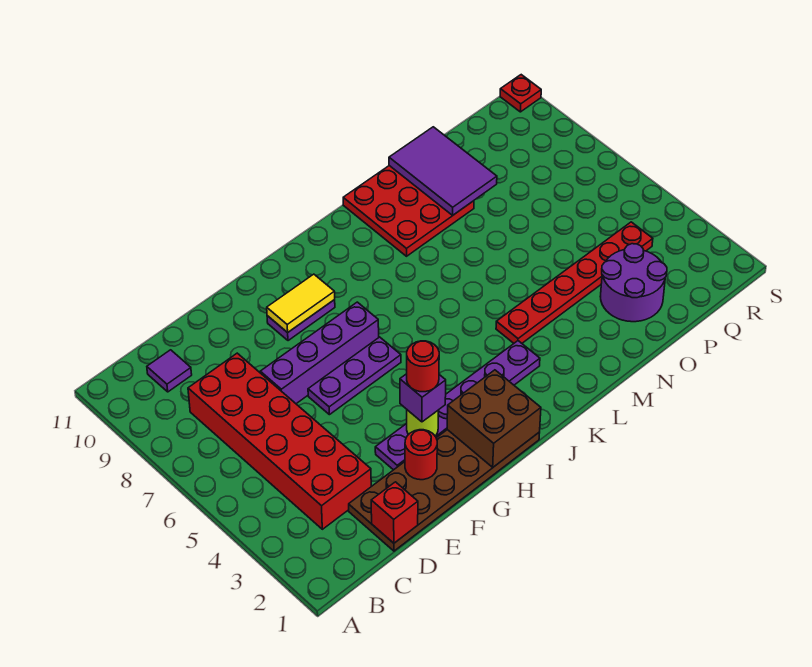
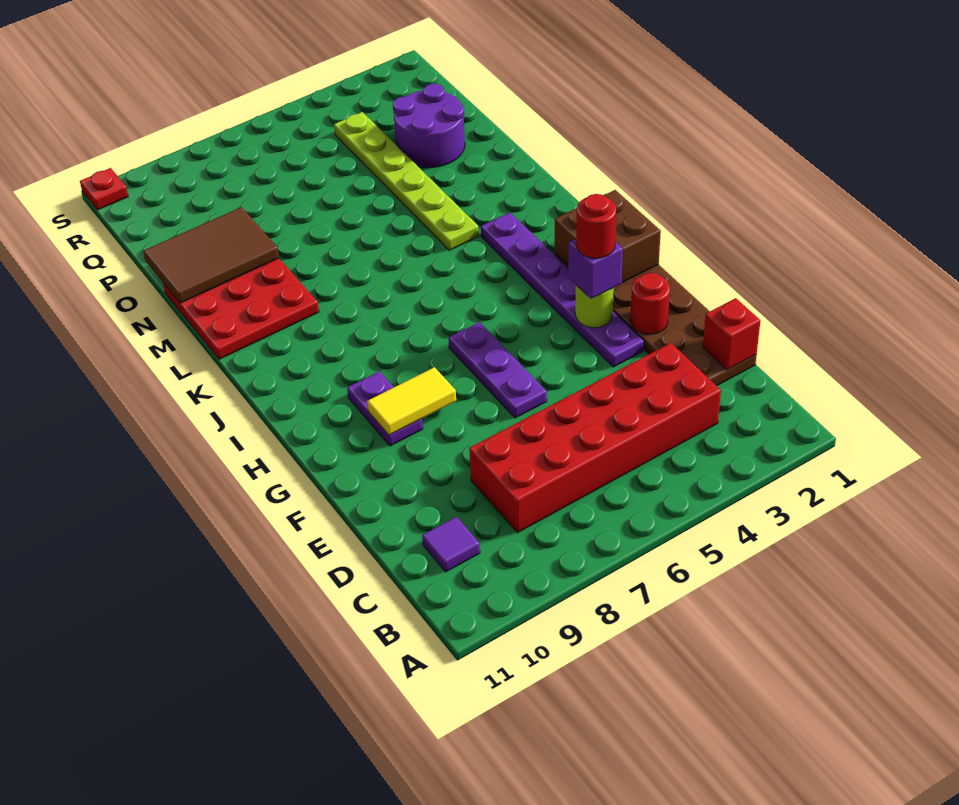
purple 1x4 brick [260,302,379,404] -> none
yellow 1x2 tile [267,274,335,333] -> yellow 1x2 tile turned to [367,367,456,435]
red 1x6 plate [496,222,653,343] -> lime 1x6 plate [334,112,479,250]
purple 2x3 tile [389,127,497,215] -> brown 2x3 tile [144,207,279,303]

